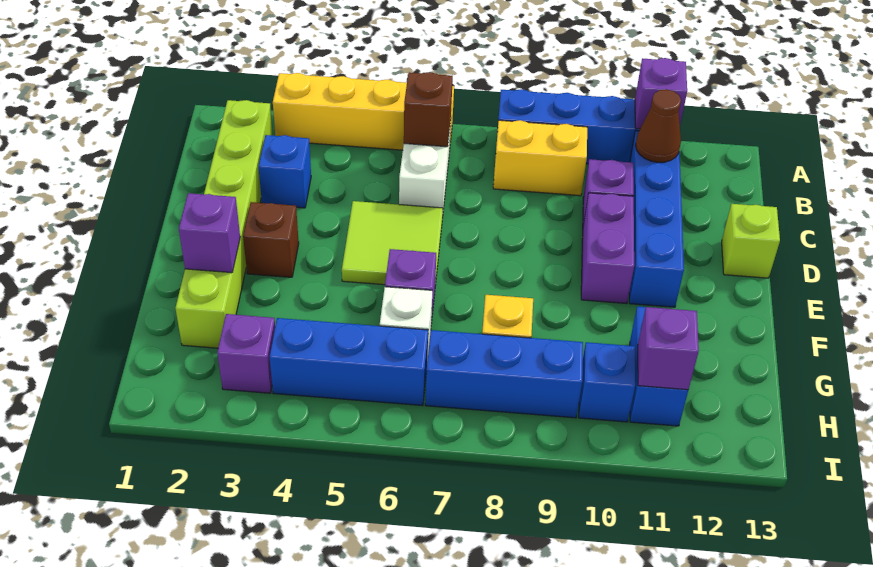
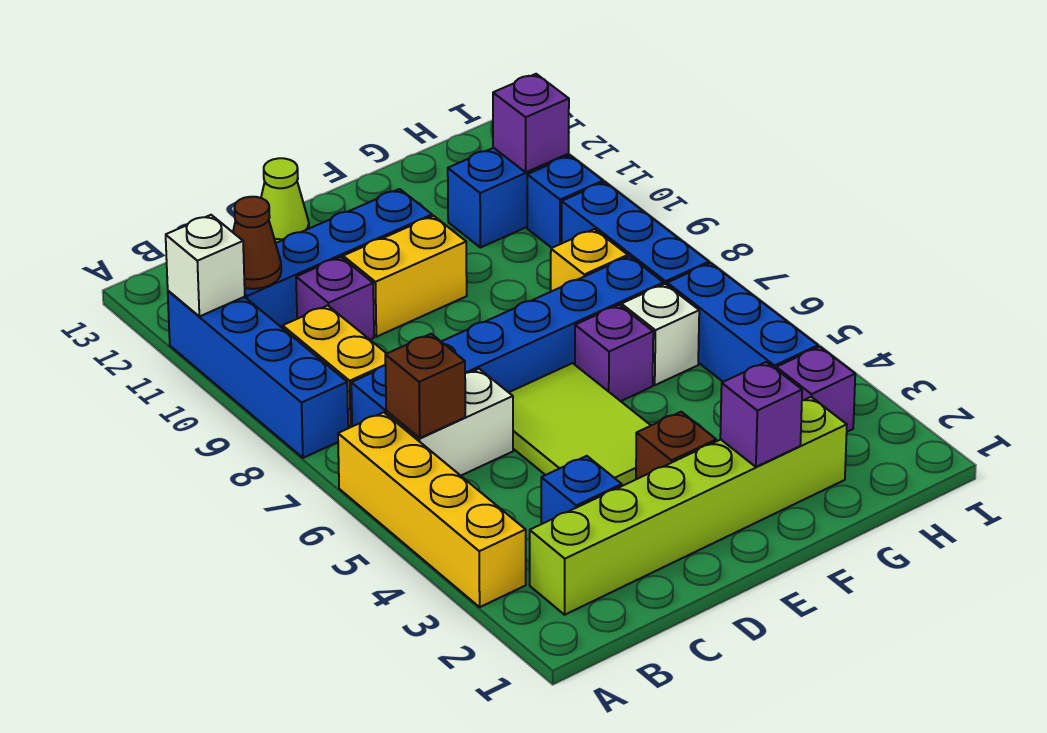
purple 1x1 brick [635,58,687,129] -> white 1x1 brick [166,215,245,316]
none -> blue 1x6 brick [351,256,663,427]
lime 2x2 tile [342,201,443,285] -> lime 2x3 tile [509,363,651,486]
purple 1x2 brick [581,193,634,304] -> yellow 1x2 brick [343,216,467,337]
lime 1x1 brick [722,204,780,278] -> lime 1x1 cone [261,158,309,243]

